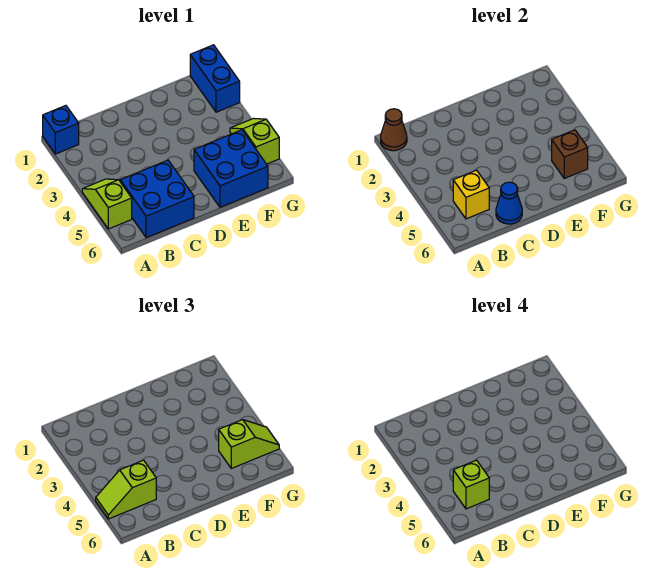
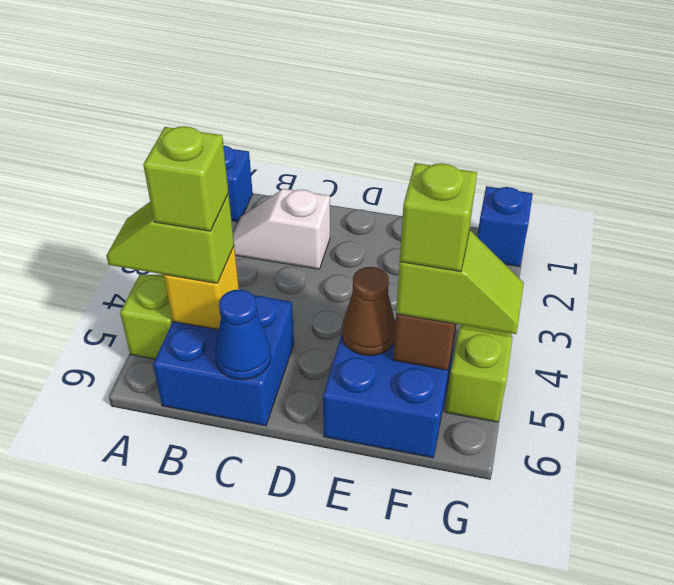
brown 1x1 cone [381,109,407,151] -> brown 1x1 cone moved to [342,267,396,356]
none -> white 1x2 slope [233,189,330,269]
none -> lime 1x1 brick [400,163,477,272]
blue 1x2 brick [190,45,240,112] -> blue 1x1 brick [477,186,533,267]

